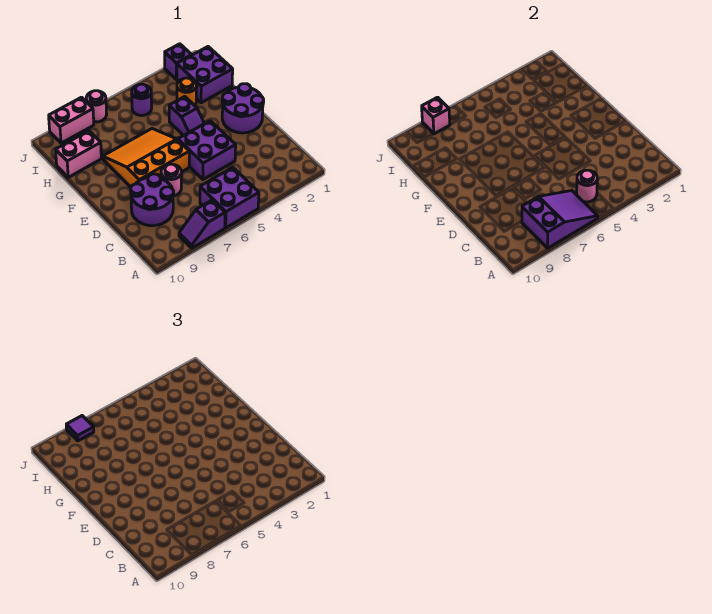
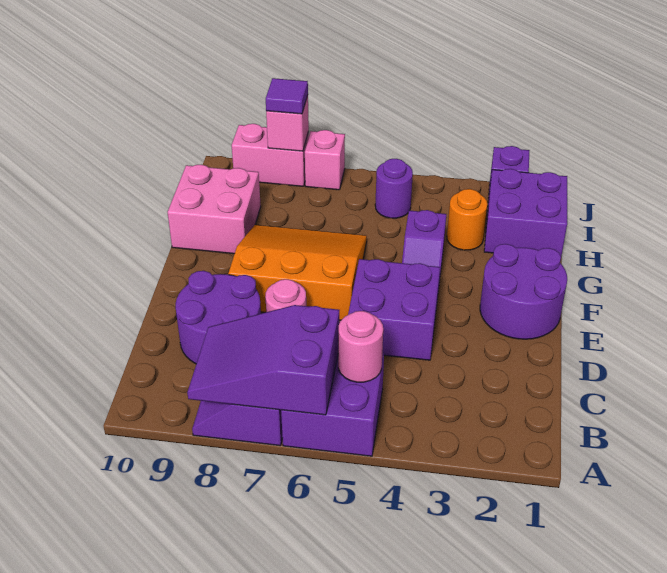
purple 2x3 slope [522,191,598,248] -> purple 2x3 slope turned to [187,305,339,415]
pink 1x2 brick [56,131,101,177] -> pink 2x2 brick [168,165,261,254]
pink 1x1 round brick [86,91,107,122] -> pink 1x1 brick [305,130,345,190]

